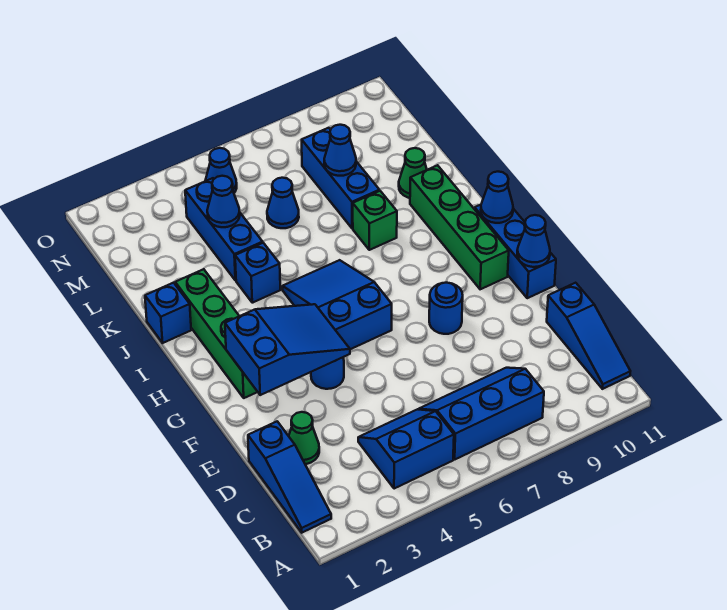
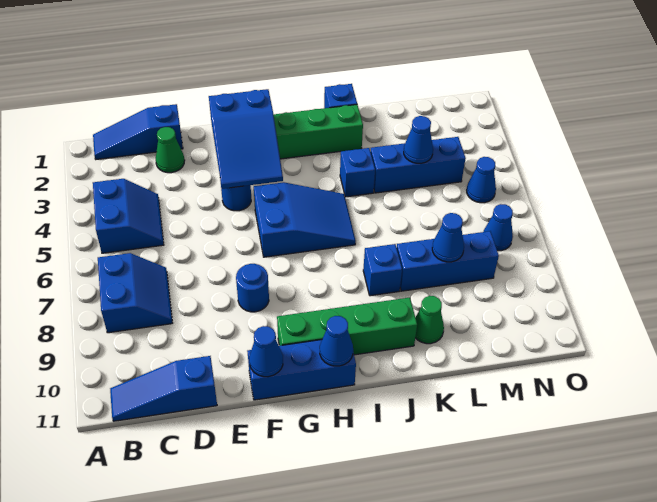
blue 2x3 slope [419,368,544,459] -> blue 2x2 slope [98,253,172,333]
green 1x1 brick [353,191,397,250] -> blue 1x1 brick [363,244,402,296]
blue 1x1 cone [267,178,299,228] -> blue 1x1 cone moved to [484,204,513,251]

